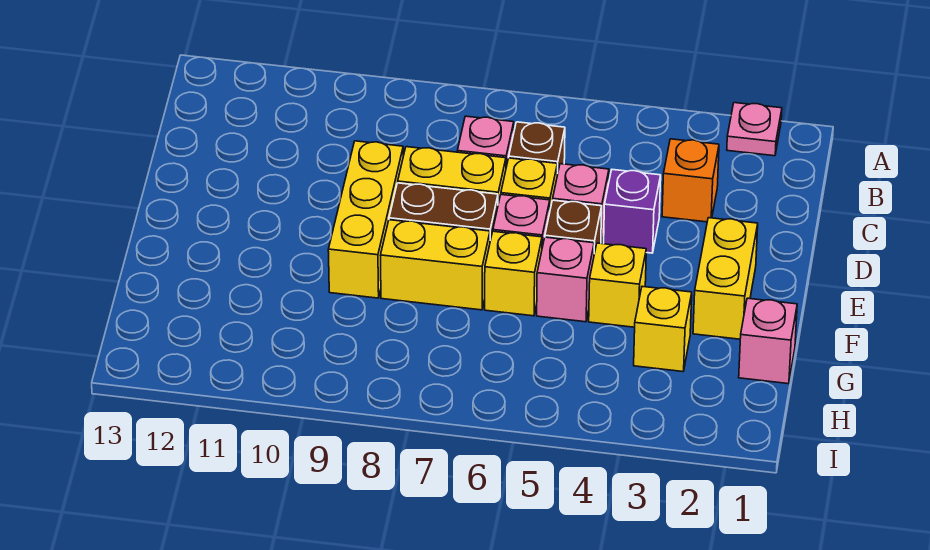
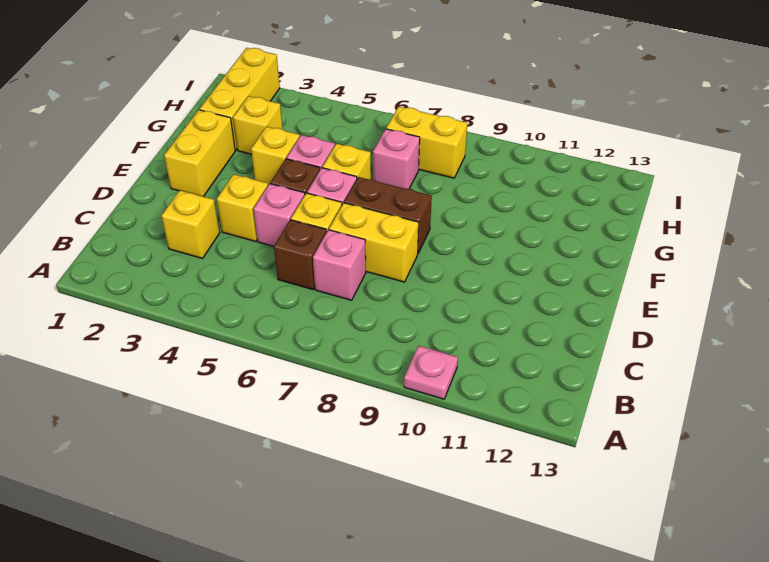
pink 1x1 plate [727,103,782,156] -> pink 1x1 plate moved to [404,346,458,399]
orange 1x1 brick [662,139,719,222] -> yellow 1x1 brick [161,190,220,258]
purple 1x1 brick [604,170,661,253] -> yellow 1x1 brick [217,174,268,241]
yellow 1x3 brick [328,141,403,298] -> yellow 1x3 brick moved to [200,48,280,150]
yellow 1x2 brick [380,220,490,310] -> yellow 1x2 brick moved to [386,107,467,178]
pink 1x1 brick [739,298,797,384] -> pink 1x1 brick moved to [373,129,420,189]

